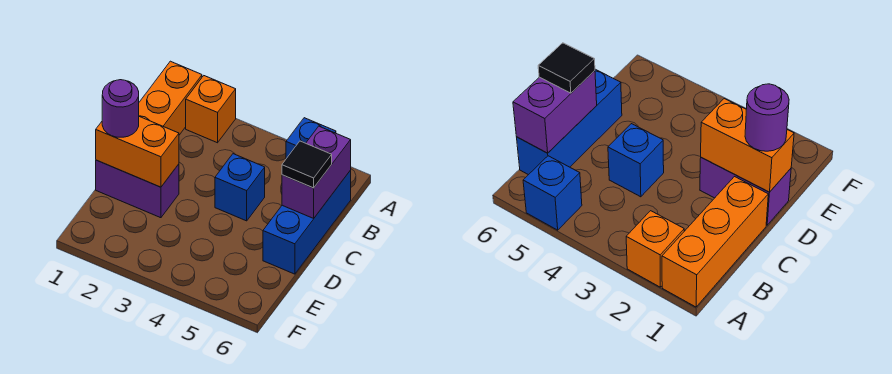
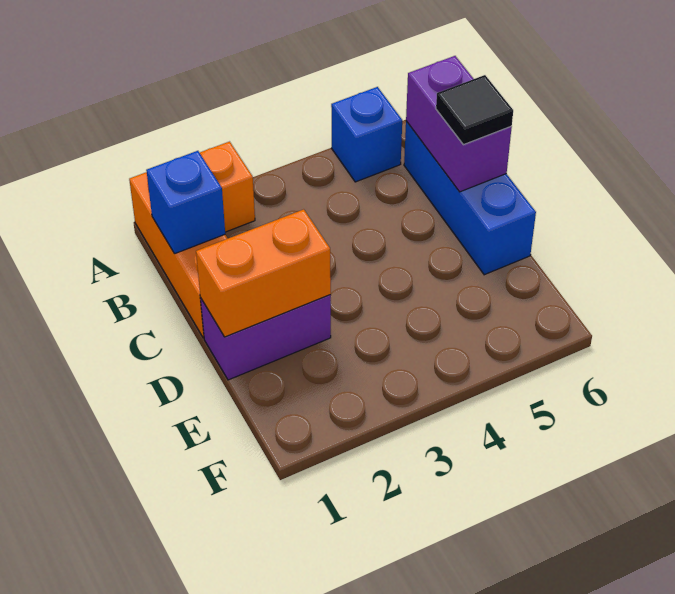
blue 1x1 brick [215,154,265,221] -> blue 1x1 brick moved to [146,151,225,254]
purple 1x1 round brick [102,80,139,137] -> none

